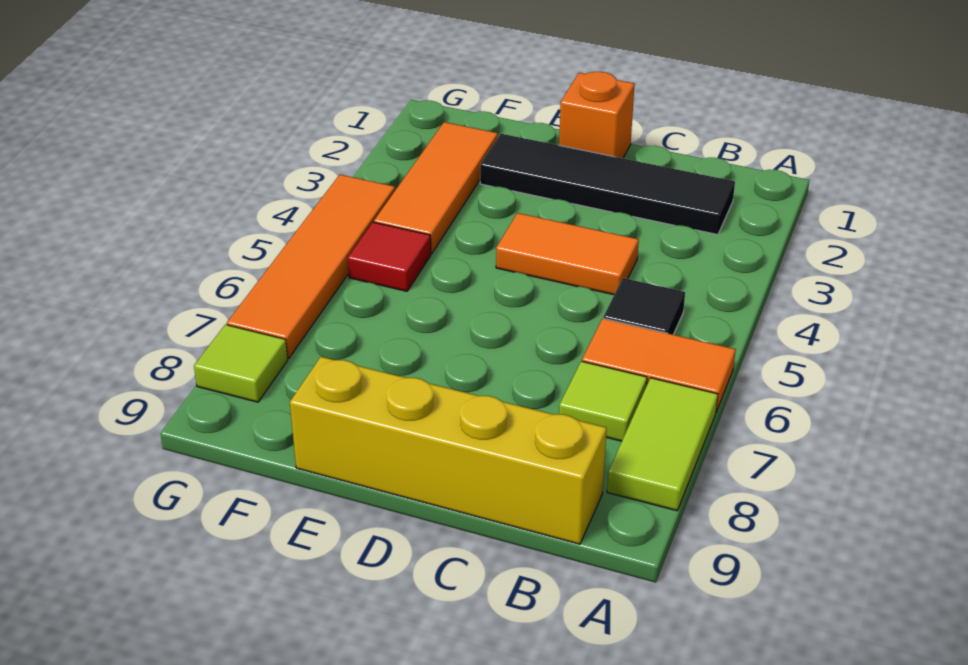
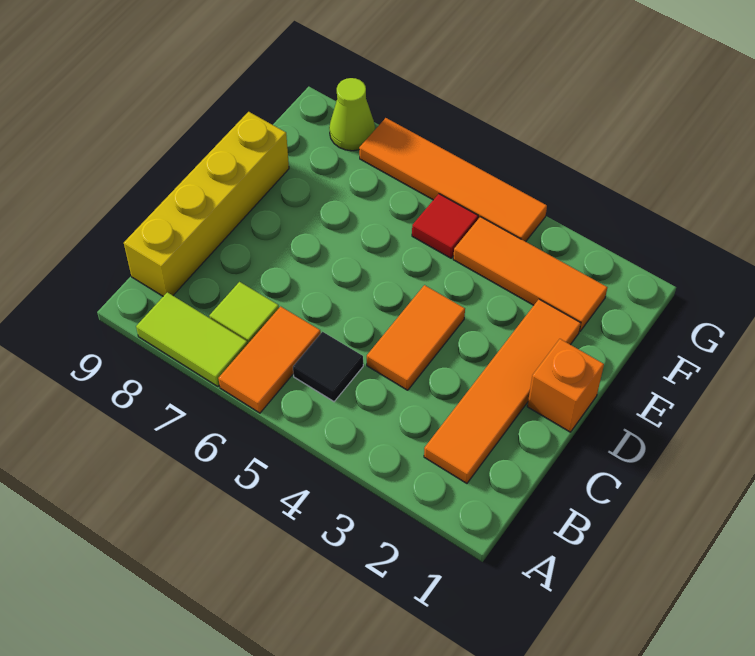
black 1x4 tile [480,134,735,235] -> orange 1x4 tile [424,299,581,483]
lime 1x1 tile [194,325,288,402] -> lime 1x1 cone [329,78,375,151]

